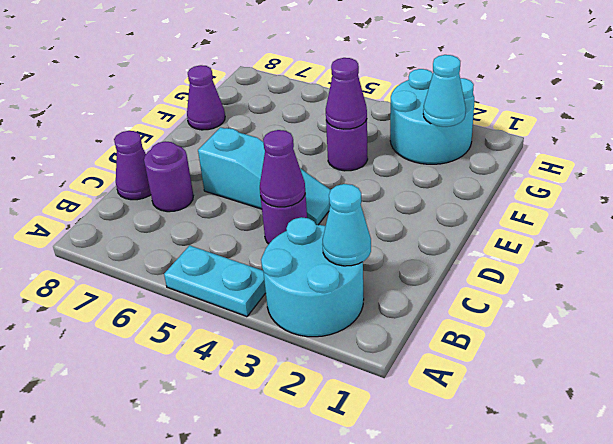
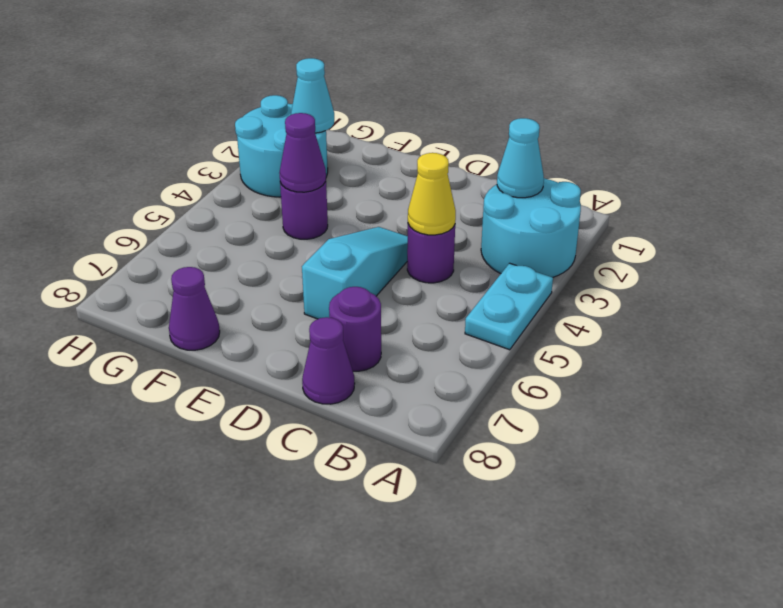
purple 1x1 cone [260,130,305,207] -> yellow 1x1 cone [408,153,456,235]

